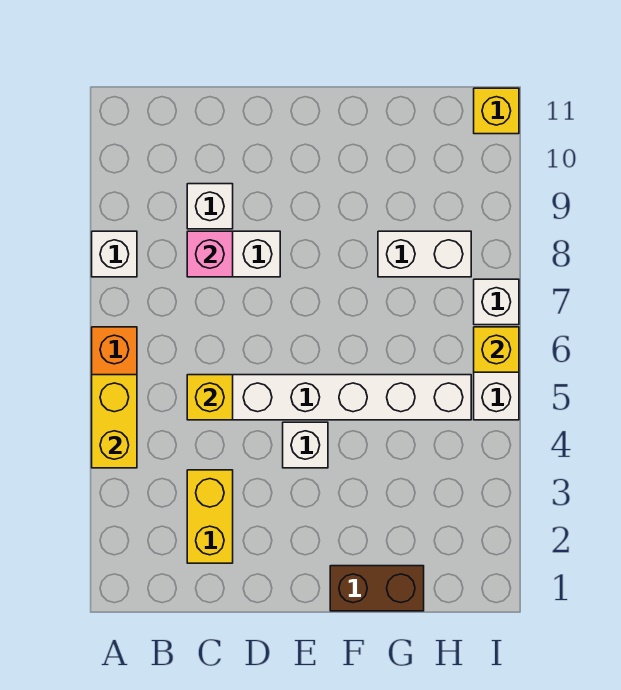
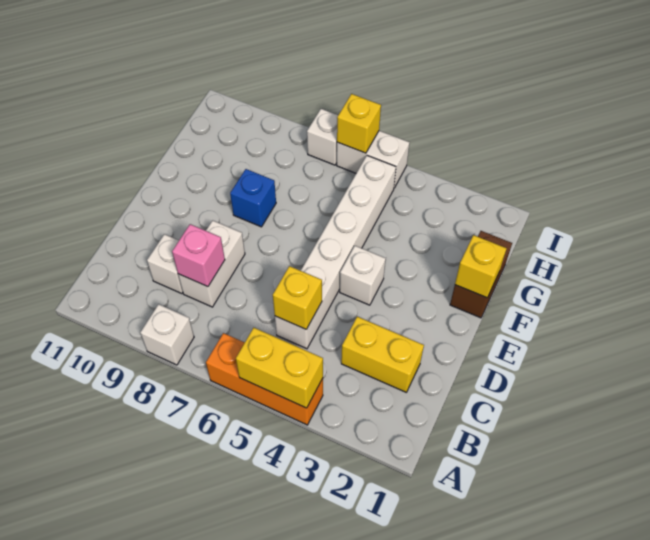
none -> blue 1x1 brick [230,169,276,227]
white 1x2 brick [378,231,471,277] -> none
yellow 1x1 brick [474,88,519,134] -> yellow 1x1 brick moved to [455,235,507,298]

